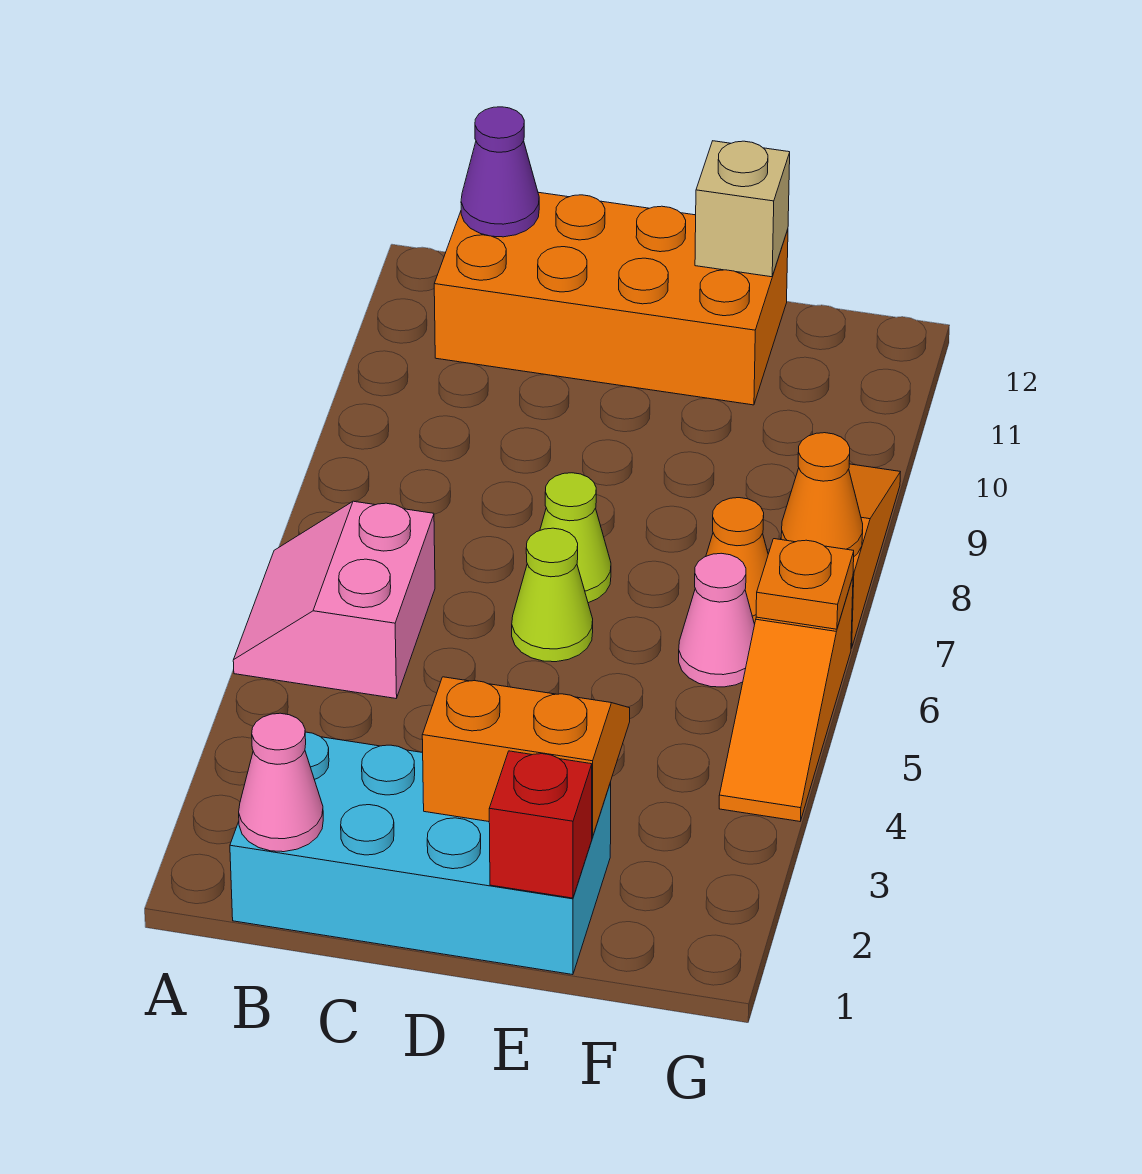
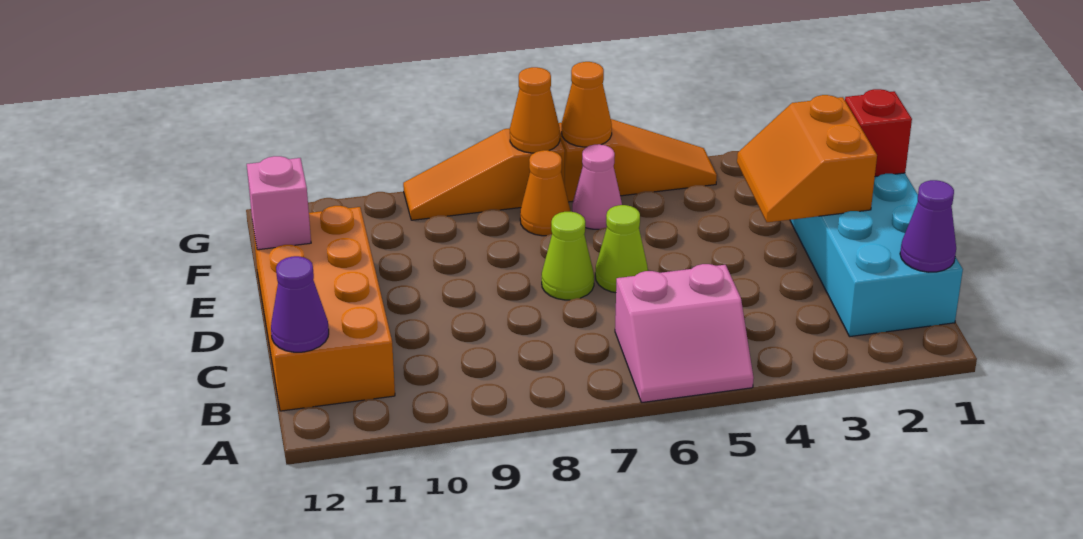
pink 1x1 cone [239,713,323,852] -> purple 1x1 cone [900,180,956,272]
tan 1x1 brick [695,141,790,277] -> pink 1x1 brick [247,156,311,250]
orange 1x1 plate [756,539,854,629] -> orange 1x1 cone [562,62,612,147]

